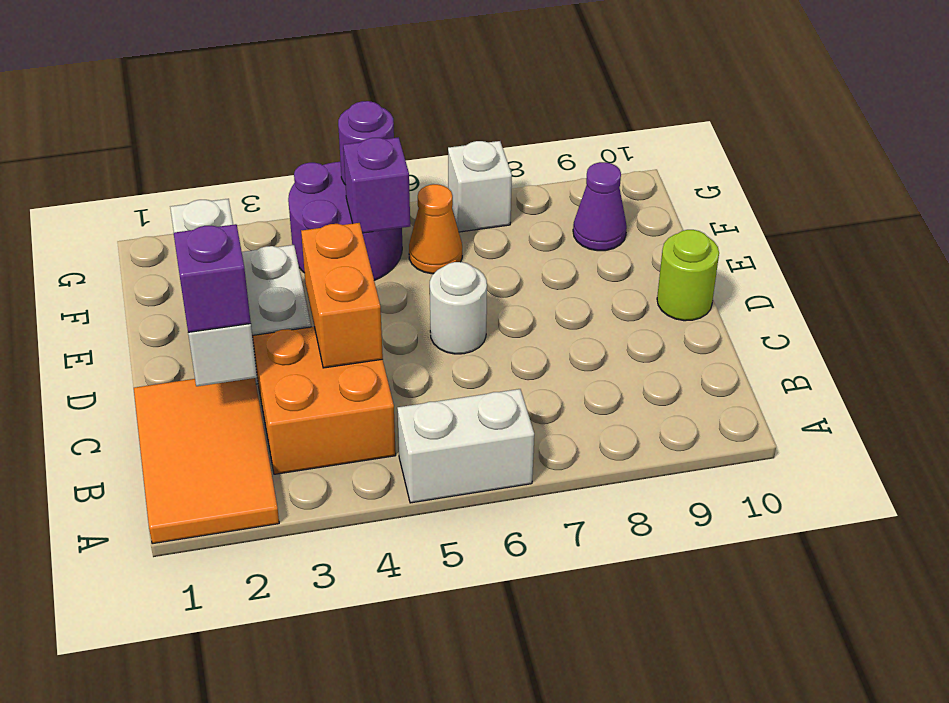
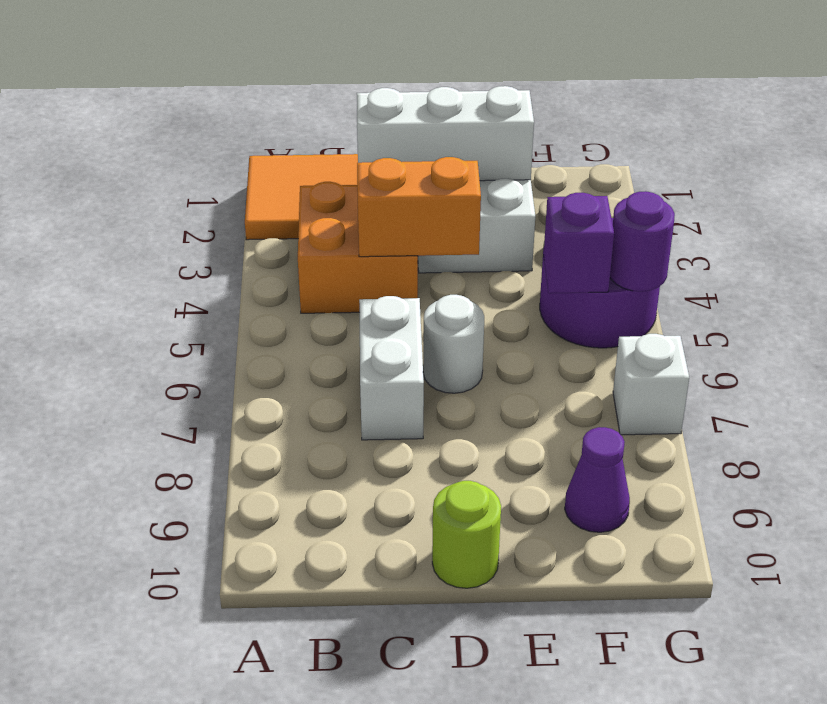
white 1x2 brick [397,389,534,503] -> white 1x2 brick moved to [359,296,424,440]
purple 1x1 brick [174,224,251,332] -> none
orange 1x1 cone [409,184,462,274] -> none

